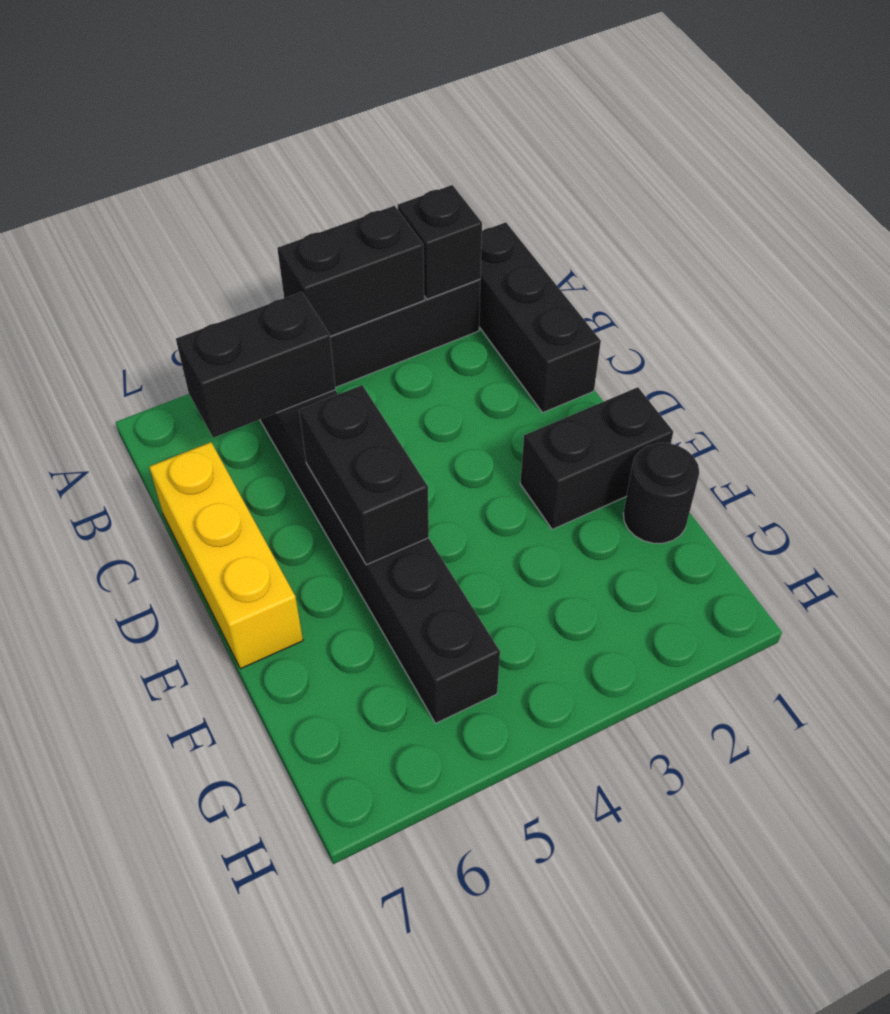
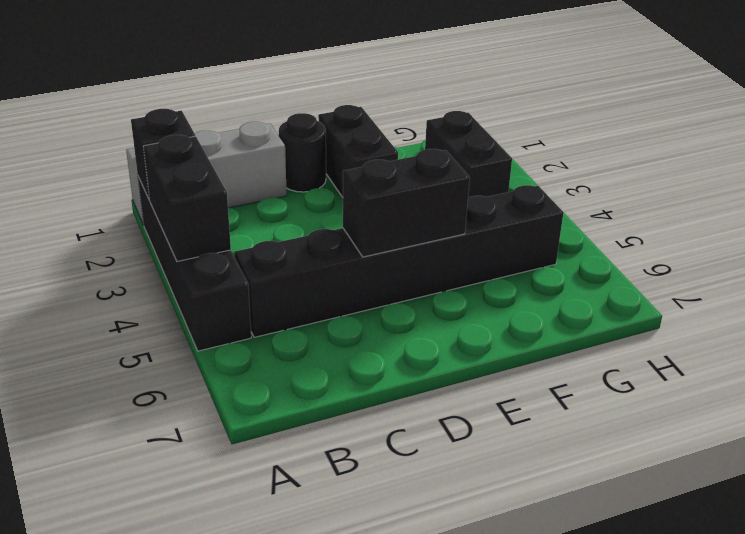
black 1x3 brick [479,222,601,413] -> grey 1x3 brick [126,122,287,225]
black 1x2 brick [176,292,335,438] -> black 1x2 brick moved to [425,111,512,198]
yellow 1x3 brick [149,442,303,669] -> none
black 1x1 round brick [623,443,699,543] -> black 1x1 round brick moved to [279,113,326,192]

